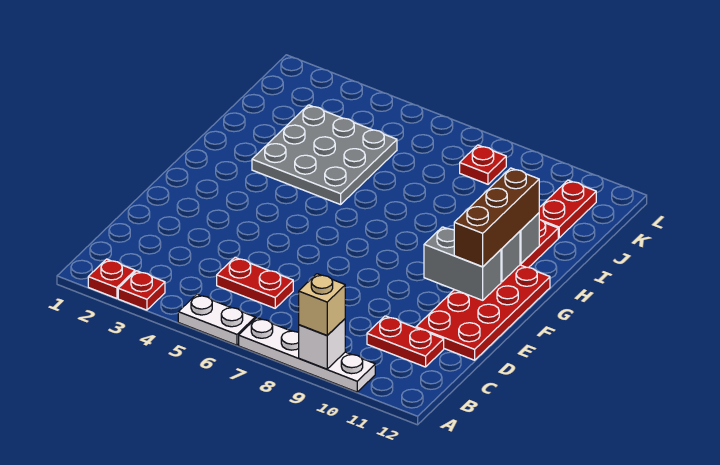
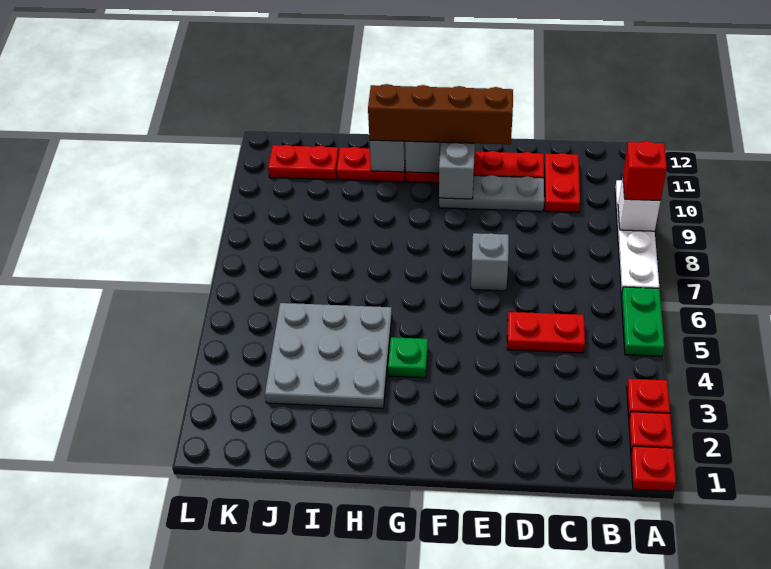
white 1x2 plate [178,294,255,345] -> green 1x2 plate [621,287,664,356]
tan 1x1 brick [299,274,345,335] -> red 1x1 brick [623,141,667,200]
red 1x2 plate [217,257,293,308] -> red 1x2 plate turned to [507,312,585,353]
none -> grey 1x3 plate [439,175,544,211]
red 2x4 plate [416,265,550,360] -> red 1x4 plate [406,151,544,183]
none -> grey 1x1 brick [471,233,509,291]
brown 1x3 brick [454,168,539,267] -> brown 1x4 brick [368,84,513,144]
none -> green 1x1 plate [388,337,428,378]
red 1x1 plate [460,145,506,184] -> red 1x1 plate moved to [631,446,676,491]

